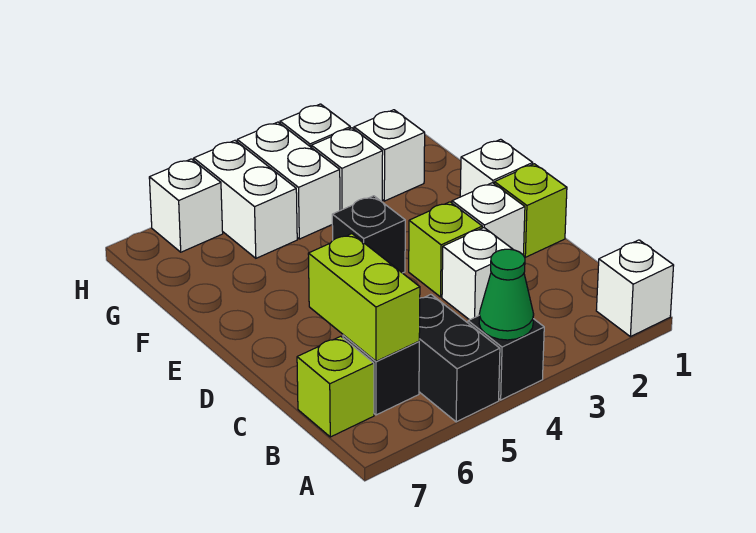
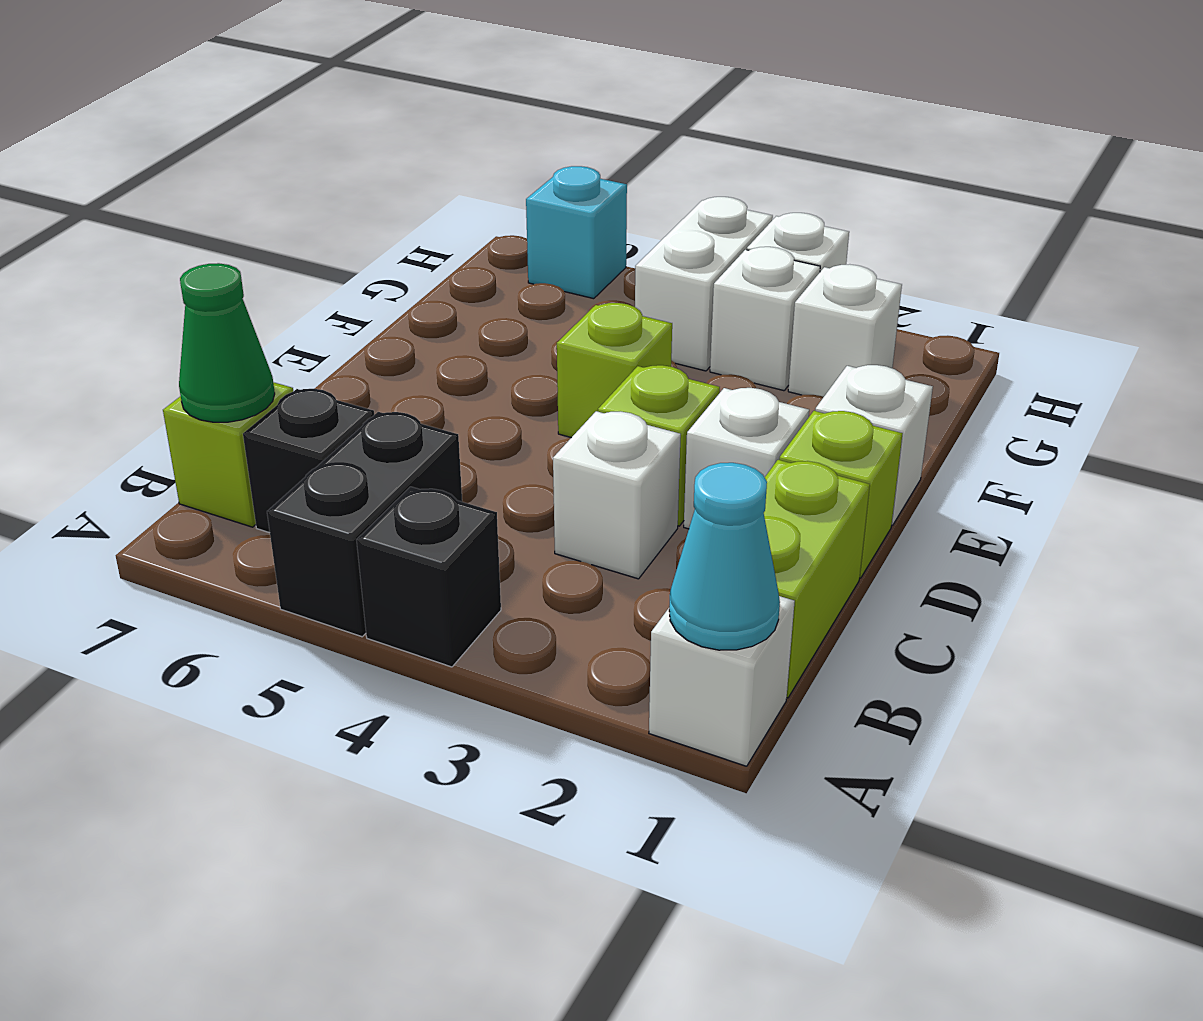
none -> cyan 1x1 cone [669,463,780,650]
green 1x1 cone [479,249,534,340] -> green 1x1 cone moved to [179,263,275,422]
lime 1x2 brick [308,234,420,361] -> lime 1x2 brick moved to [764,460,870,698]
black 1x1 brick [332,196,405,273] -> lime 1x1 brick [557,303,672,438]
white 1x2 brick [194,141,297,258] -> none
white 1x1 brick [149,159,223,252] -> cyan 1x1 brick [526,166,627,299]

